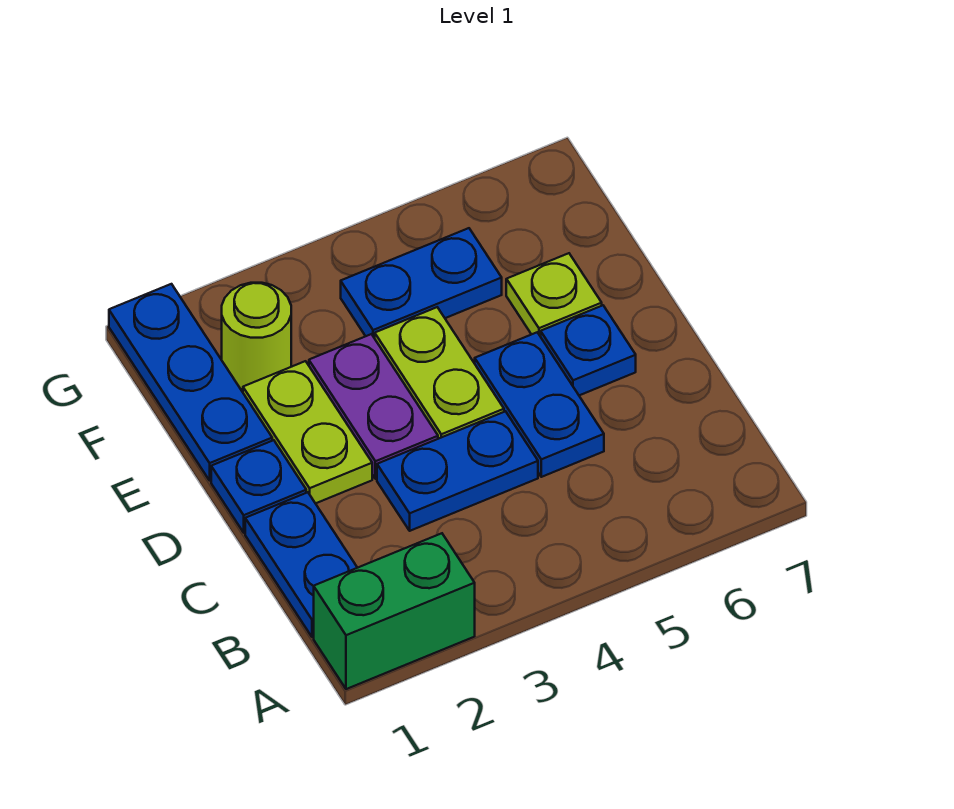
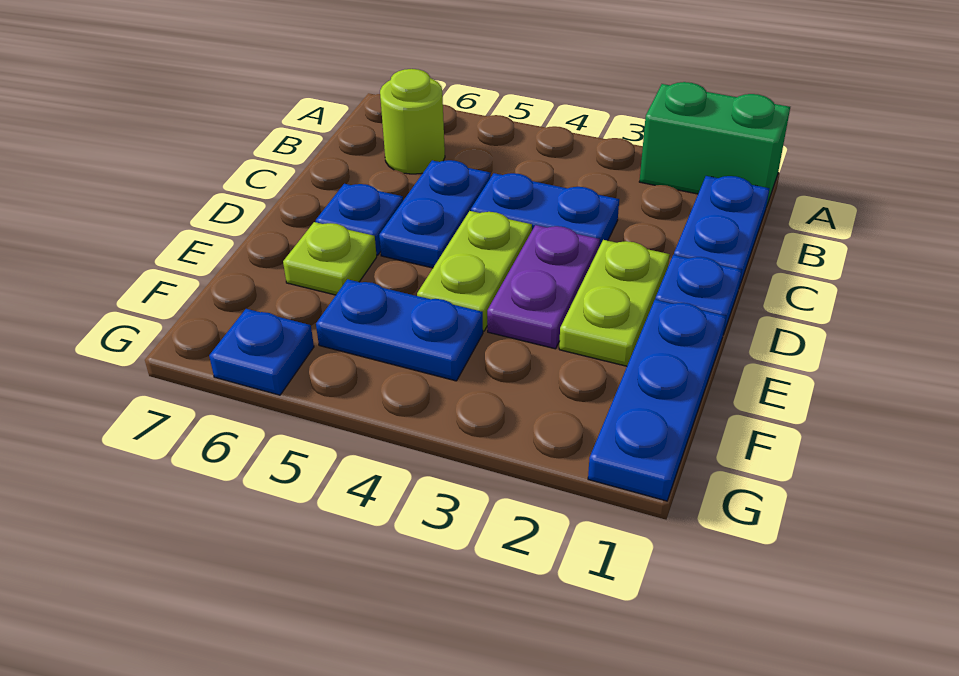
lime 1x1 round brick [222,283,291,390] -> lime 1x1 round brick moved to [380,69,445,174]
none -> blue 1x1 plate [209,309,314,395]

